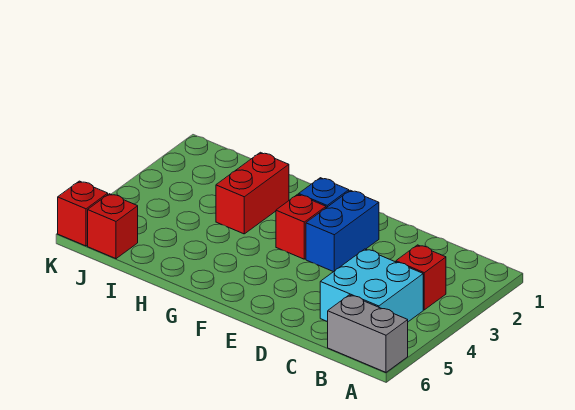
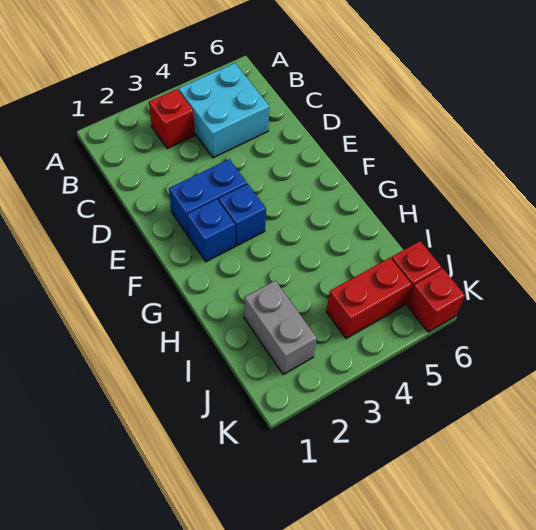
grey 1x2 brick [328,295,408,372] -> grey 1x2 brick moved to [244,280,317,375]
red 1x1 brick [276,194,326,259] -> blue 1x1 brick [219,184,266,246]
red 1x2 brick [216,152,289,234] -> red 1x2 brick moved to [326,258,412,339]

